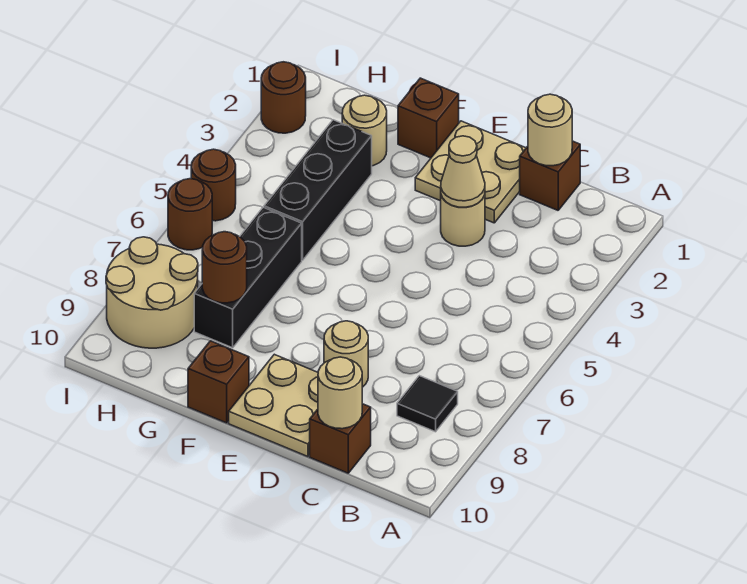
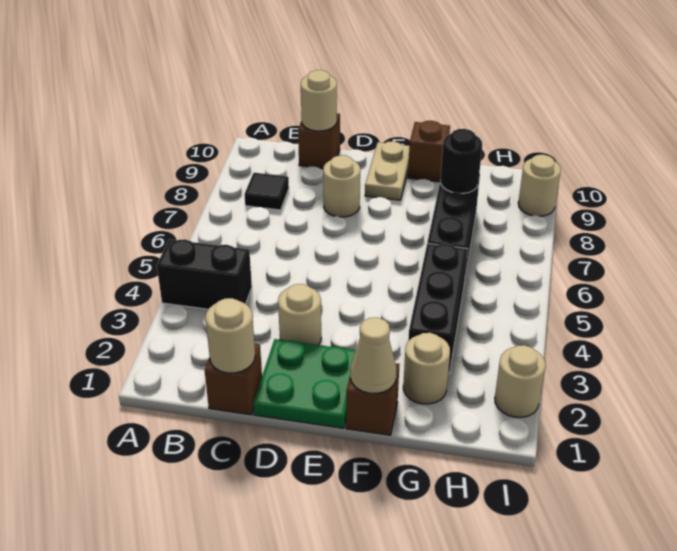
none -> black 1x2 brick [157,239,252,309]
tan 2x2 plate [415,121,526,223] -> green 2x2 plate [253,339,356,428]
tan 1x1 cone [441,136,485,207] -> tan 1x1 cone moved to [350,318,396,393]
tan 2x2 plate [229,354,318,457] -> tan 1x2 plate [365,141,409,200]
brown 1x1 round brick [202,232,247,303] -> black 1x1 round brick [440,129,482,193]
tan 2x2 round brick [106,237,198,348] -> tan 1x1 round brick [518,155,561,216]
brown 1x1 round brick [261,62,306,133] -> tan 1x1 round brick [495,345,546,417]
brown 1x1 round brick [191,149,236,221] -> none
brown 1x1 round brick [168,179,212,250] -> none

